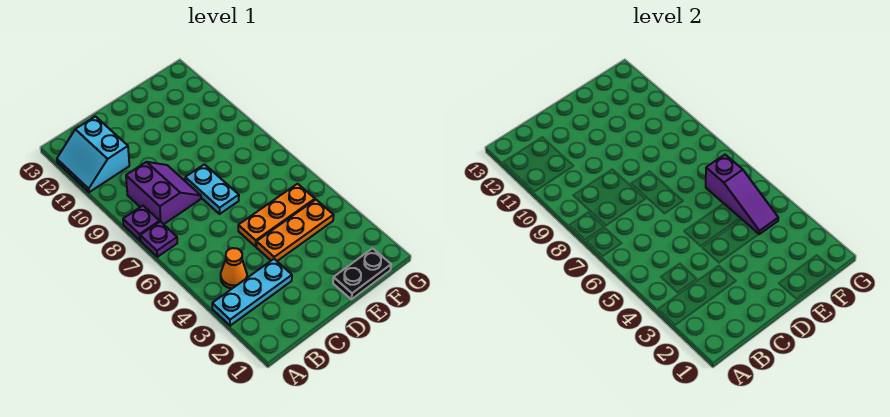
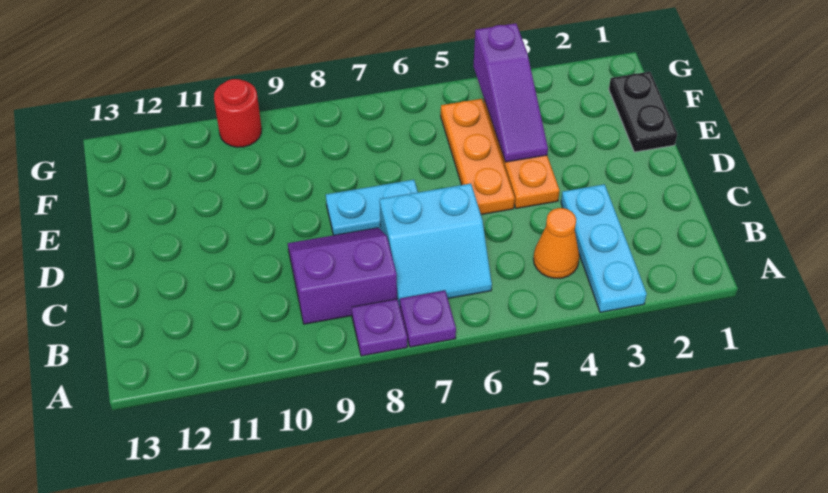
cyan 2x2 slope [57,117,129,192] -> cyan 2x2 slope moved to [380,184,492,307]
purple 1x3 slope [706,155,778,234] -> purple 1x3 slope turned to [473,23,548,162]
none -> red 1x1 round brick [214,79,262,147]

